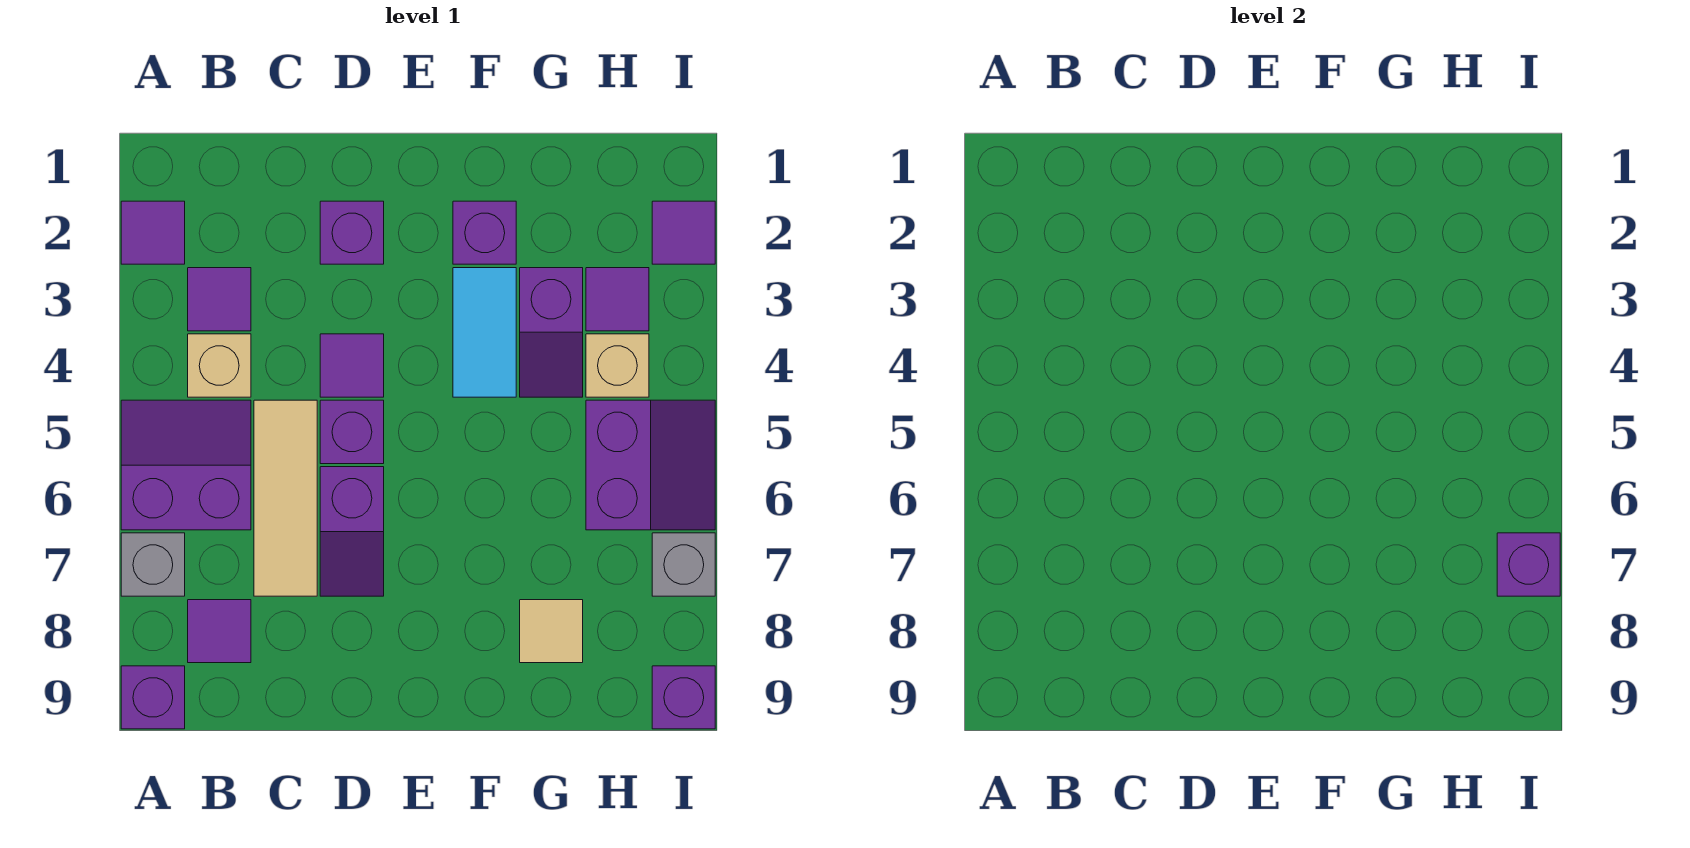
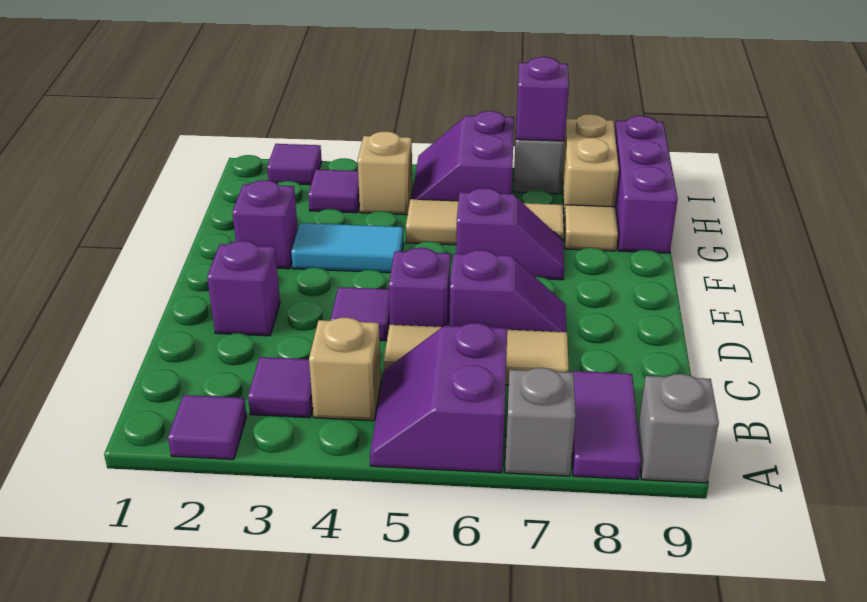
purple 1x1 brick [121,666,185,729] -> grey 1x1 brick [638,374,719,483]
purple 1x1 tile [188,600,251,663] -> purple 1x2 tile [572,371,641,480]
purple 1x2 slope [520,268,583,397] -> purple 1x2 slope moved to [456,188,564,280]
none -> tan 1x3 tile [406,199,564,245]
purple 2x2 slope [586,400,715,530] -> purple 2x2 slope turned to [412,111,514,201]
none -> tan 1x2 brick [562,114,619,217]
purple 1x1 brick [652,666,715,729] -> purple 1x3 brick [615,116,678,253]

